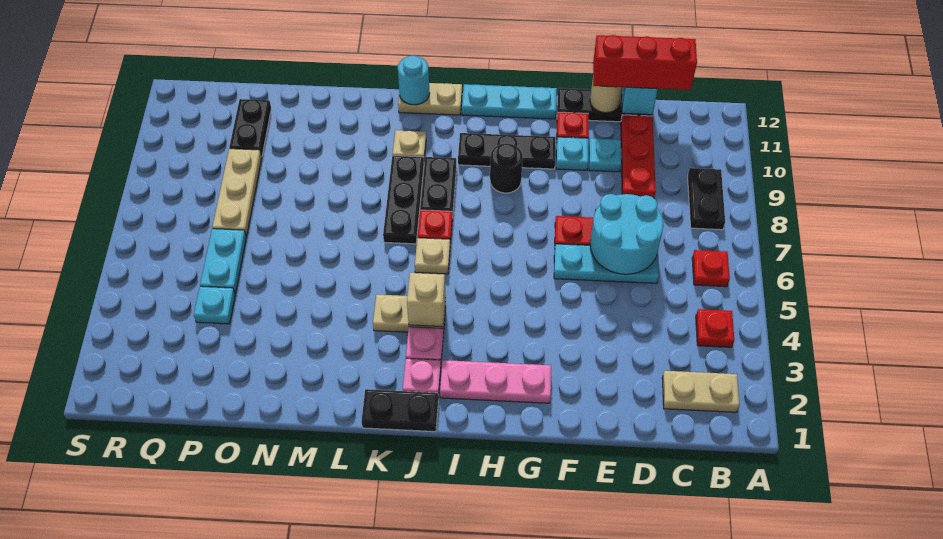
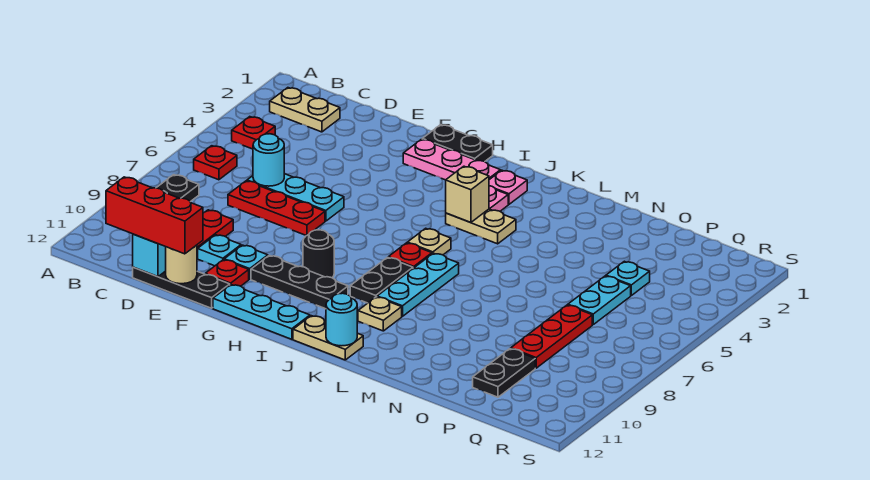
cyan 2x2 round brick [590,194,663,274] -> cyan 1x1 round brick [253,134,284,186]
black 1x2 plate [362,389,438,432] -> black 1x2 plate moved to [422,125,493,162]
black 1x3 plate [383,156,424,244] -> cyan 1x3 plate [377,253,459,317]
tan 1x3 plate [212,149,262,236] -> red 1x3 plate [511,305,592,368]

